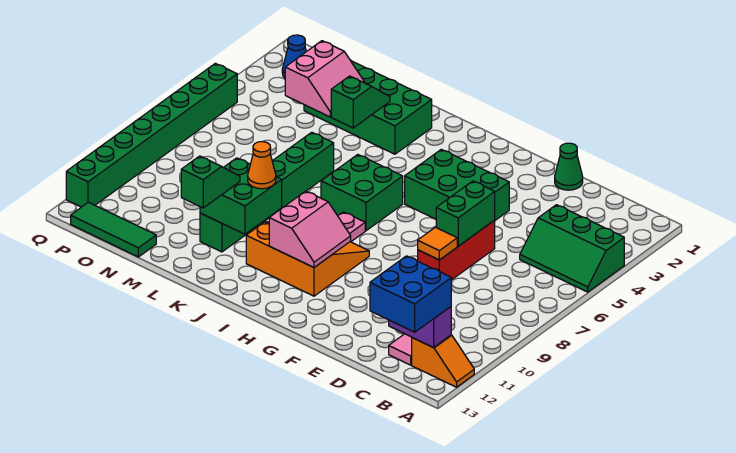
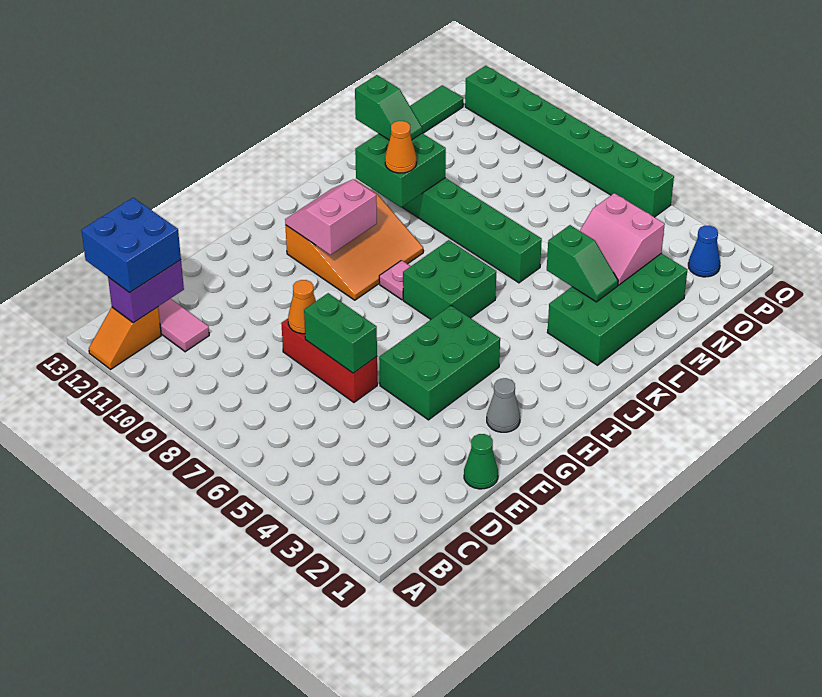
green 2x3 slope [520,205,624,292] -> none
orange 1x1 tile [418,227,457,260] -> orange 1x1 cone [288,280,316,334]
none -> grey 1x1 cone [487,378,520,432]
pink 2x2 slope [269,191,351,267] -> pink 2x2 slope turned to [285,179,377,255]

